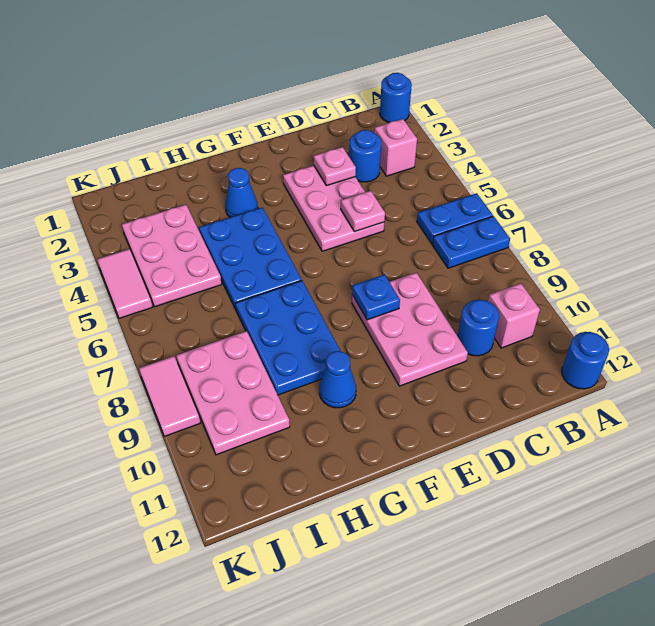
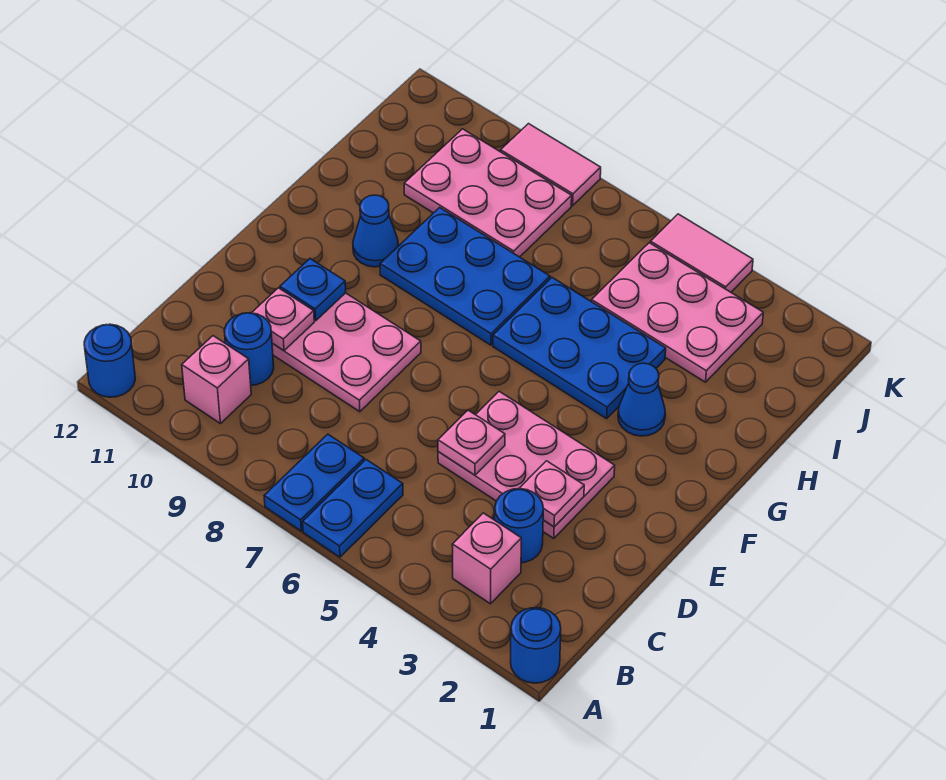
none -> pink 1x1 plate [252,288,314,351]
blue 1x1 plate [352,274,400,320] -> blue 1x1 plate moved to [280,259,346,321]

